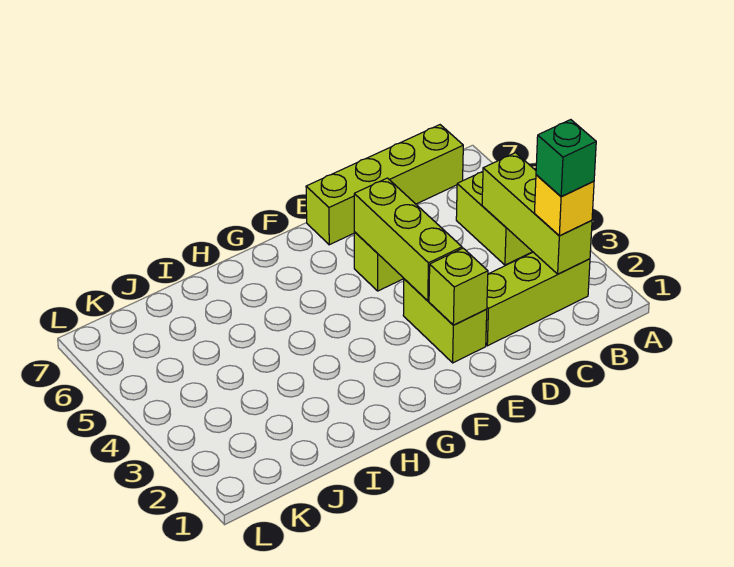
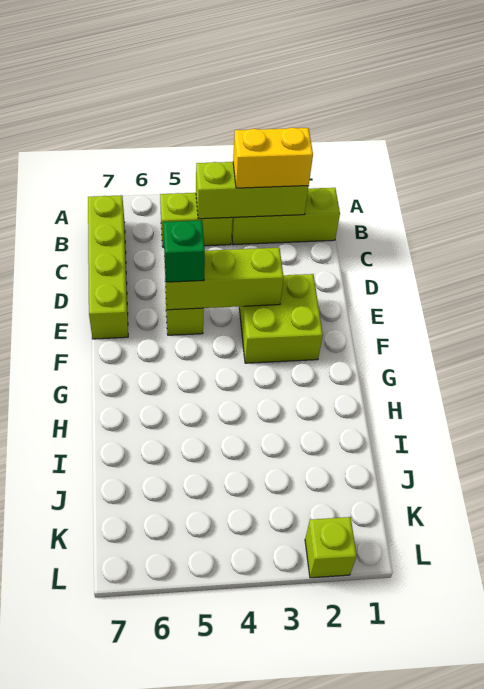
lime 1x3 brick [486,252,590,346] -> lime 1x3 brick turned to [232,188,340,245]
yellow 1x1 brick [534,175,594,236] -> yellow 1x2 brick [233,128,313,188]
green 1x1 brick [536,120,596,197] -> green 1x1 brick moved to [163,220,205,282]
lime 1x2 brick [403,279,487,363] -> lime 2x2 brick [239,274,323,363]
lime 1x1 brick [429,248,488,325] -> lime 1x1 brick moved to [305,517,357,578]

